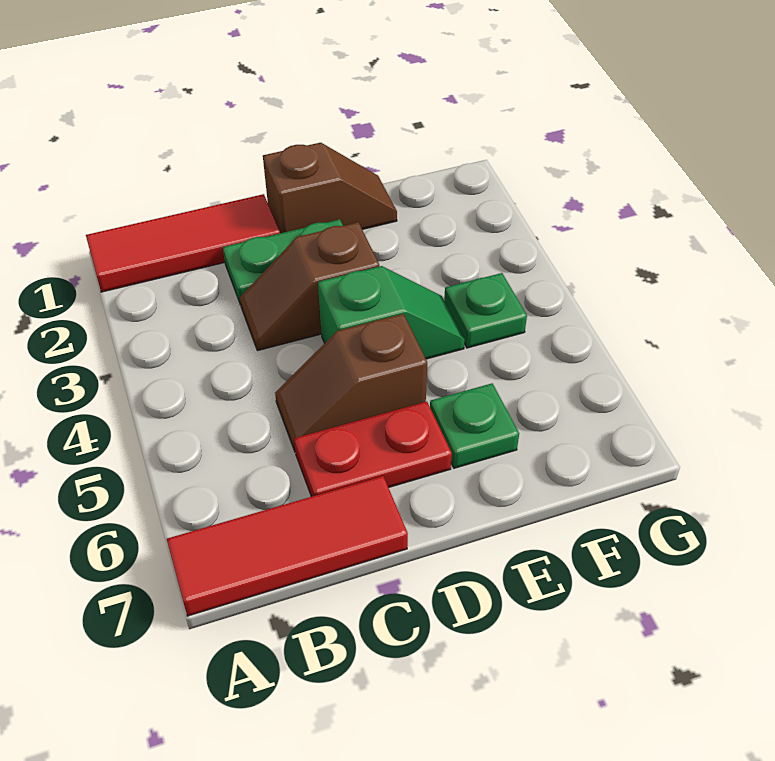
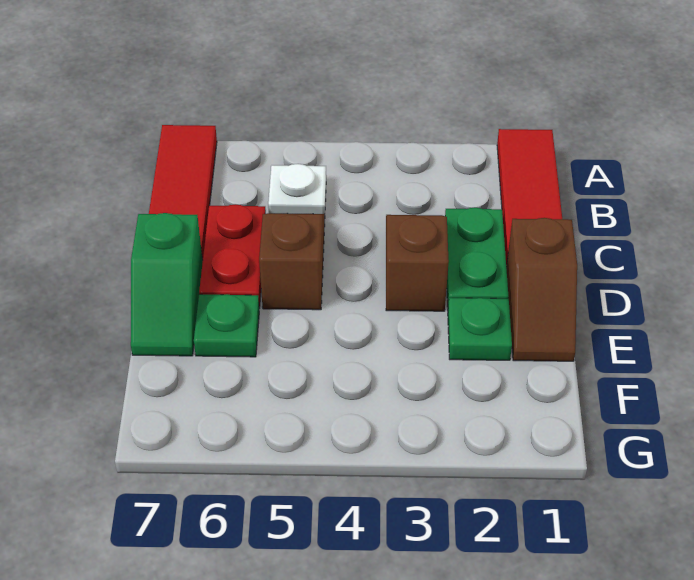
none -> white 1x1 plate [268,164,326,214]
green 1x2 slope [318,266,465,359] -> green 1x2 slope moved to [131,213,203,356]
green 1x1 plate [444,273,527,348] -> green 1x1 plate moved to [448,298,512,360]

